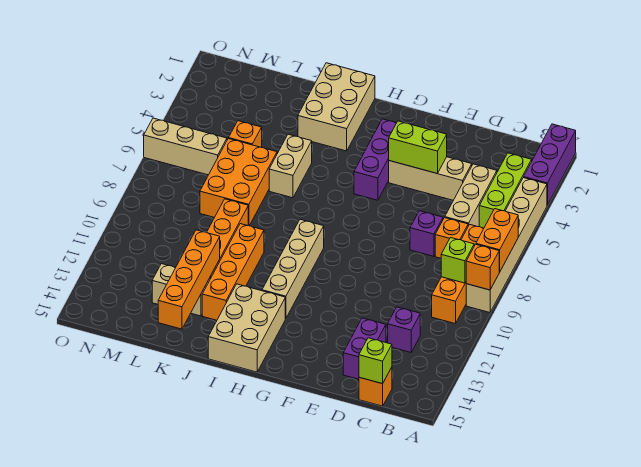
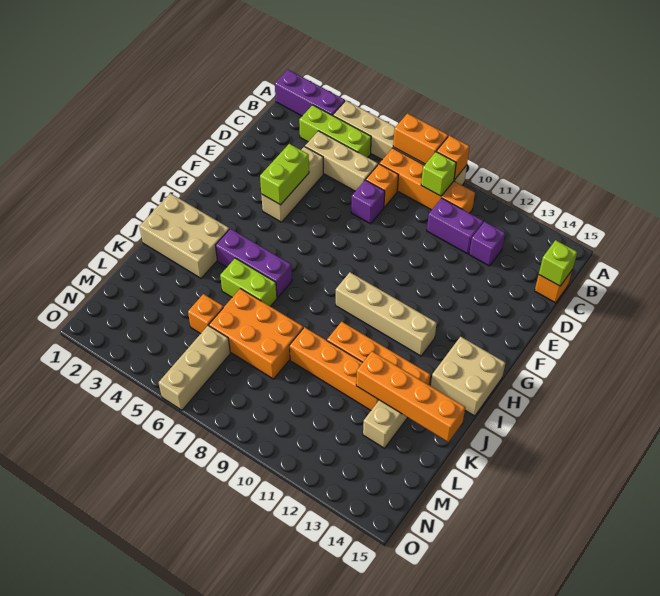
purple 1x2 brick [343,318,386,379] -> purple 1x2 brick moved to [427,198,483,254]
purple 1x3 brick [354,119,396,200] -> purple 1x3 brick moved to [215,229,292,298]
tan 2x3 brick [208,284,285,372] -> tan 2x2 brick [431,337,505,416]
tan 1x2 brick [269,134,312,198] -> lime 1x2 brick [220,258,277,306]

